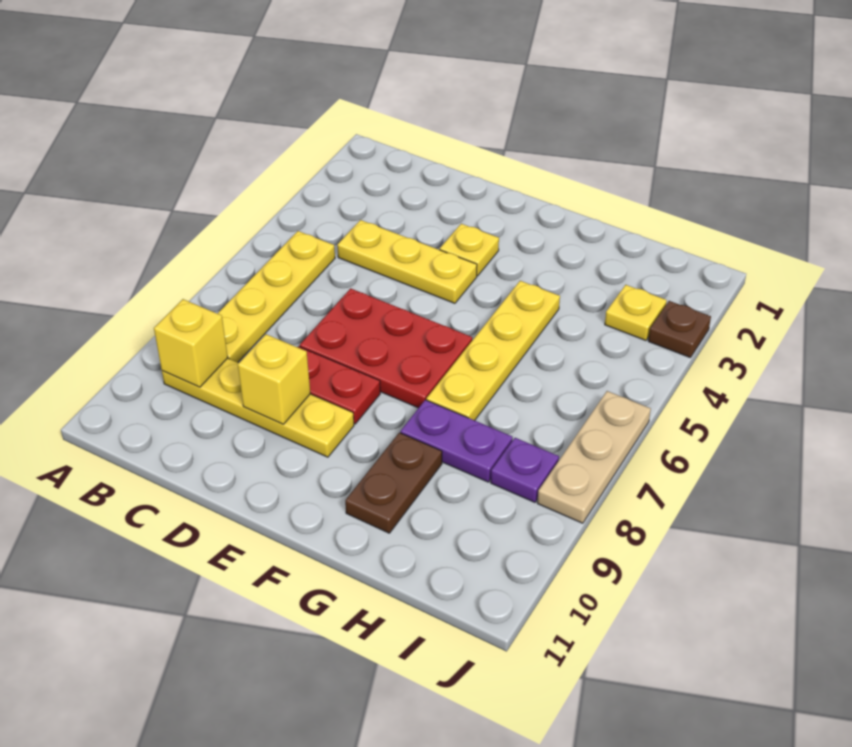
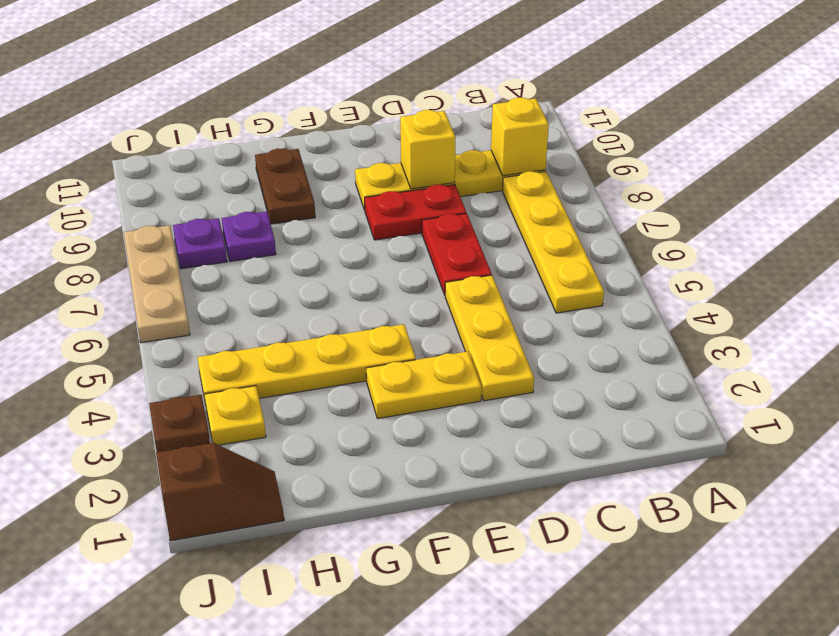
yellow 1x3 plate [337,220,477,303] -> yellow 1x3 plate turned to [445,275,534,401]
red 2x3 plate [300,288,472,408] -> red 1x2 plate [422,213,492,295]
yellow 1x1 plate [440,224,499,276] -> yellow 1x2 plate [366,351,482,419]
yellow 1x4 plate [426,281,560,420] -> yellow 1x4 plate turned to [198,324,416,399]
purple 1x2 plate [400,400,513,482] -> purple 1x1 plate [222,212,276,261]
none -> brown 1x2 slope [156,443,284,541]

